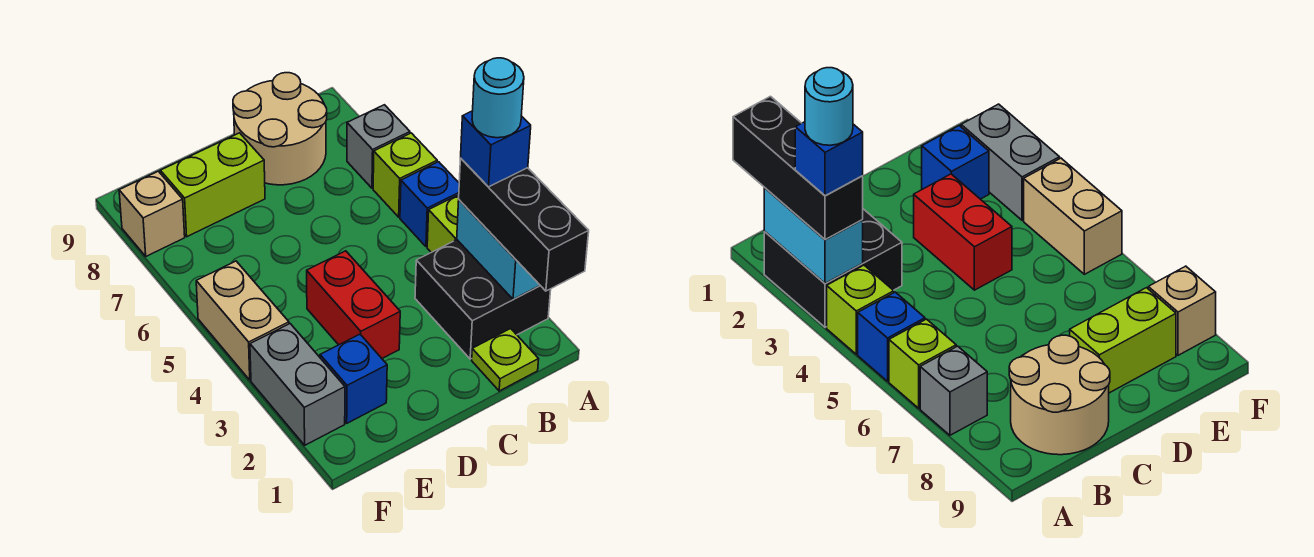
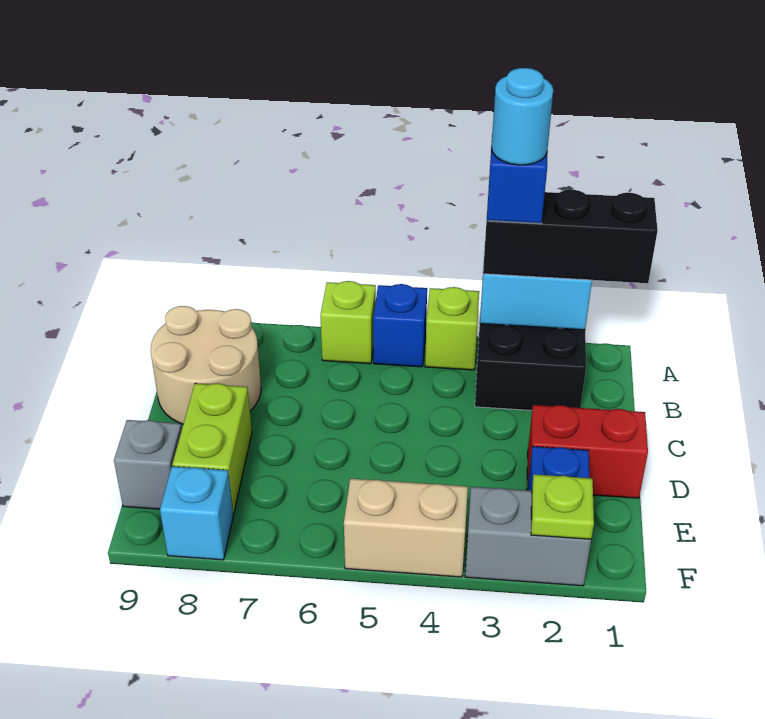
grey 1x1 brick [347,105,410,188] -> grey 1x1 brick moved to [114,420,182,509]
lime 1x1 plate [472,329,539,391] -> lime 1x1 plate moved to [531,474,594,539]
red 1x2 brick [307,251,400,358] -> red 1x2 brick moved to [527,405,648,498]
tan 1x1 brick [119,171,185,256] -> cyan 1x1 brick [160,466,233,560]

